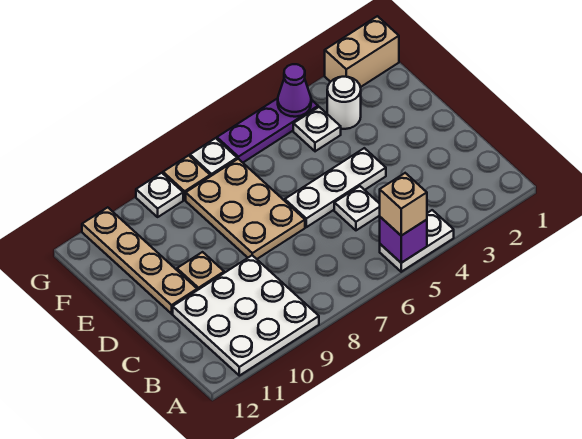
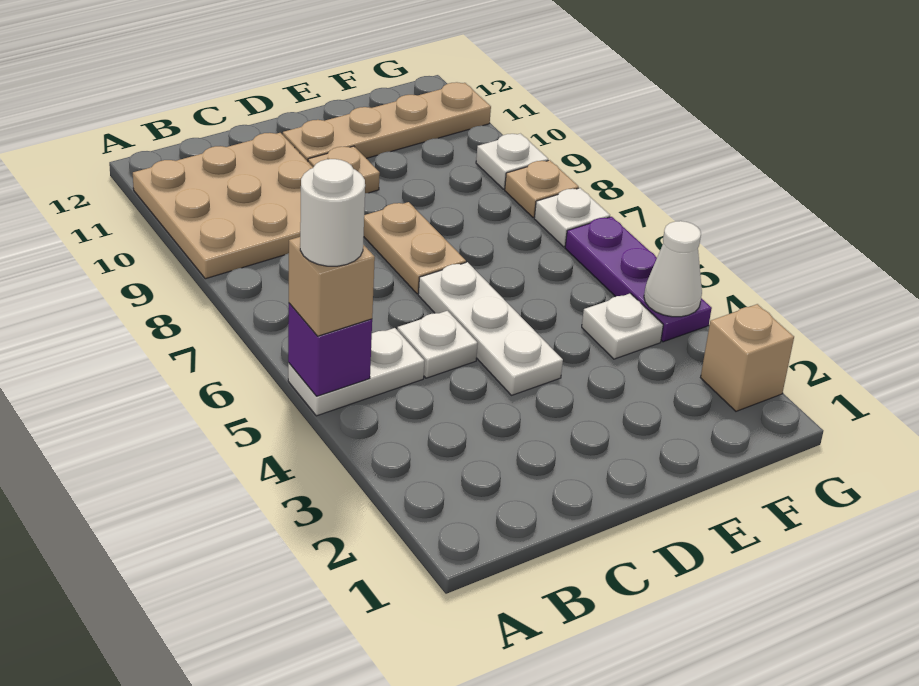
white 1x2 plate [380,210,454,272] -> white 1x2 plate turned to [288,328,425,416]
white 3x3 plate [173,255,319,376] -> tan 3x3 plate [133,133,313,279]
tan 2x3 plate [186,159,305,259] -> tan 1x2 plate [364,202,466,294]
white 1x1 round brick [327,77,361,129] -> white 1x1 round brick moved to [300,159,365,266]
tan 1x2 brick [325,16,399,87] -> tan 1x1 brick [701,304,794,411]
purple 1x1 cone [278,64,311,117] -> white 1x1 cone [644,221,702,317]

